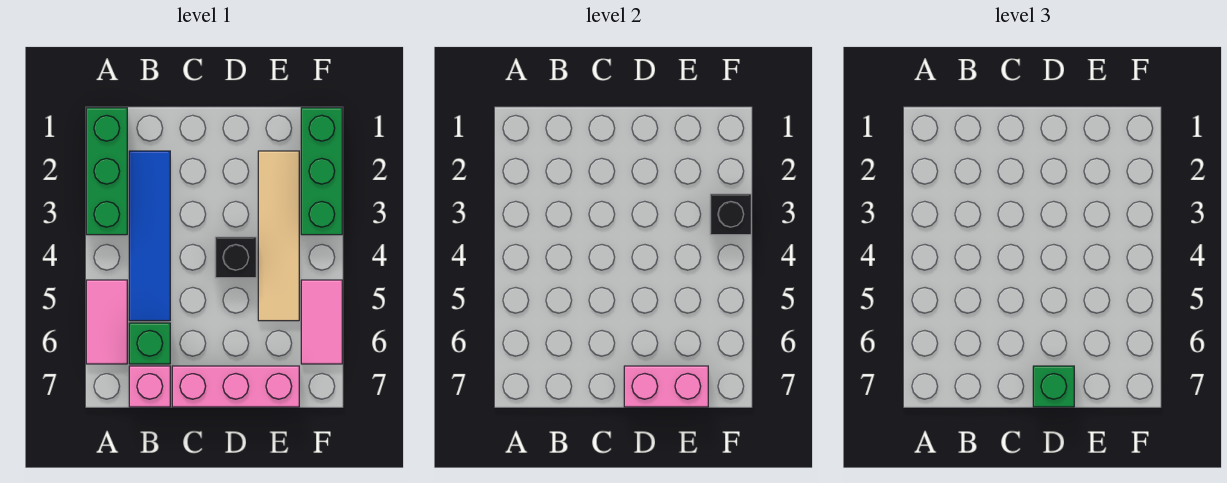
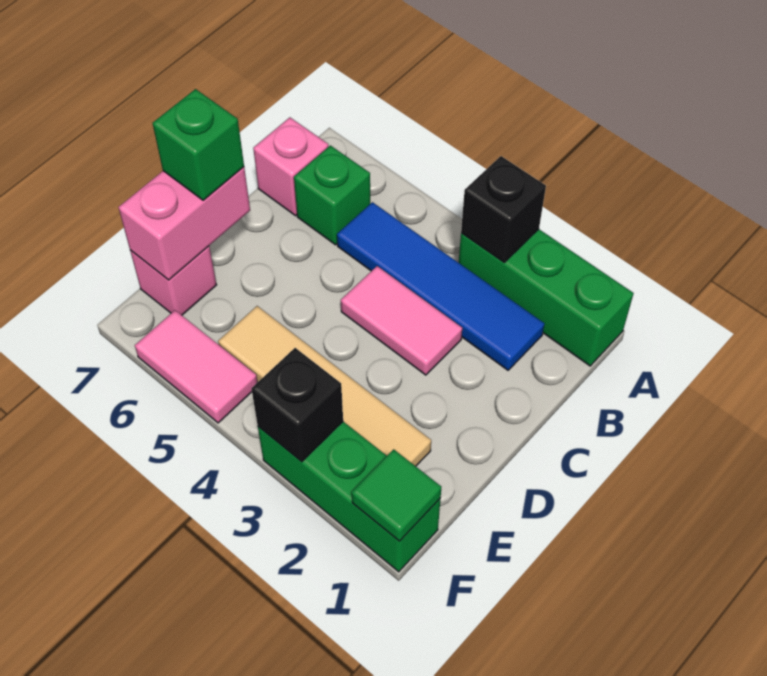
pink 1x2 tile [86,280,127,364] -> pink 1x2 tile moved to [341,266,462,375]
pink 1x3 brick [172,366,299,407] -> pink 1x1 brick [130,246,216,315]
black 1x1 brick [215,237,256,278] -> black 1x1 brick moved to [461,156,546,262]
none -> green 1x1 tile [352,449,441,541]

